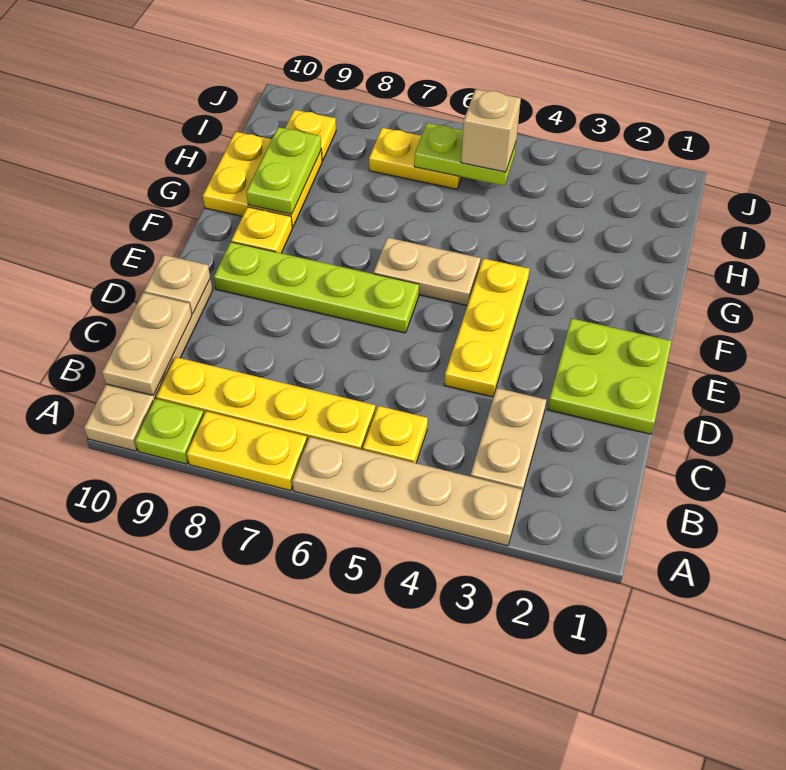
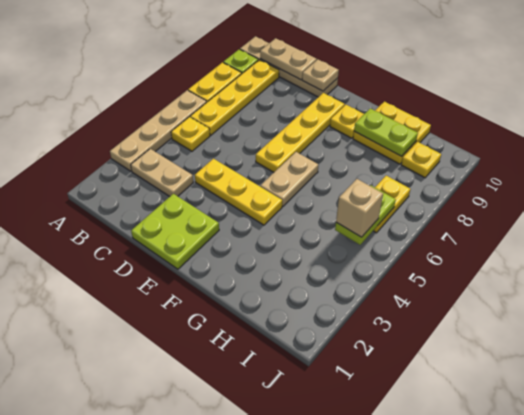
lime 1x4 plate [214,242,419,333] -> yellow 1x4 plate [256,93,345,172]

